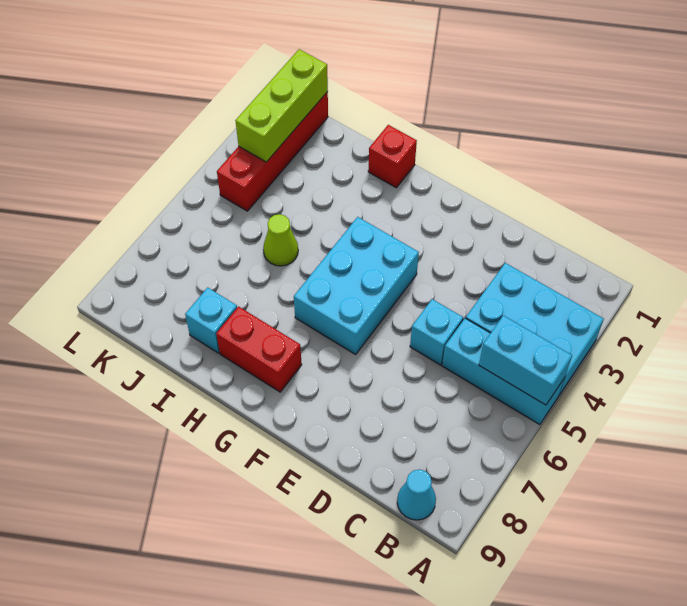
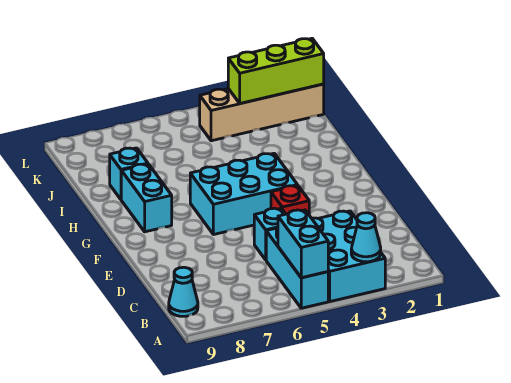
none -> cyan 1x1 cone [351,213,381,262]
red 1x2 brick [216,307,302,392] -> cyan 1x2 brick [121,164,172,232]
red 1x1 brick [368,125,417,188] -> red 1x1 brick moved to [271,186,309,214]
lime 1x1 cone [263,214,298,266] -> none
red 1x4 brick [217,92,328,211] -> tan 1x4 brick [200,84,324,141]

